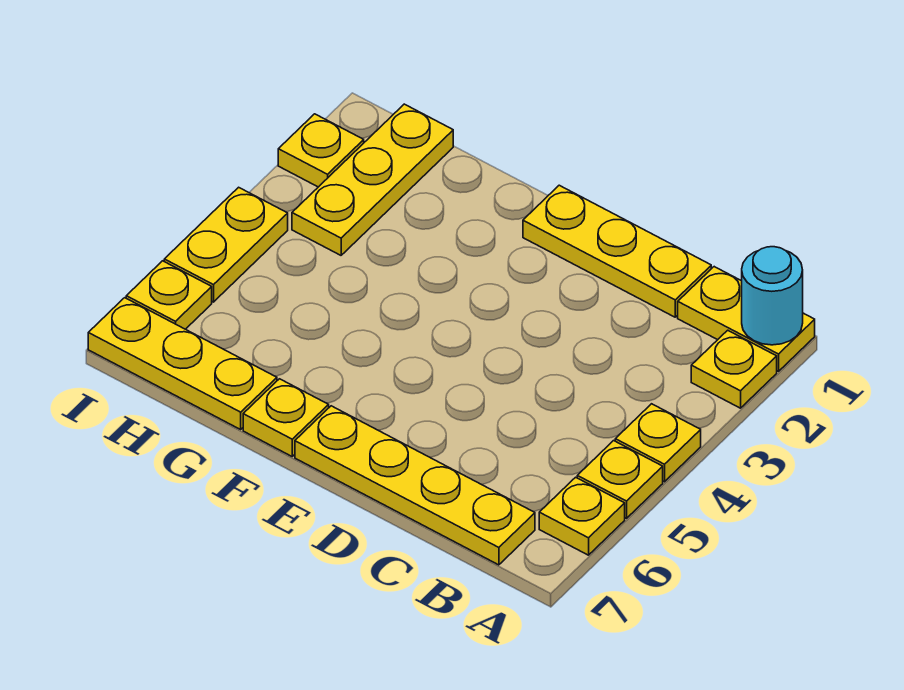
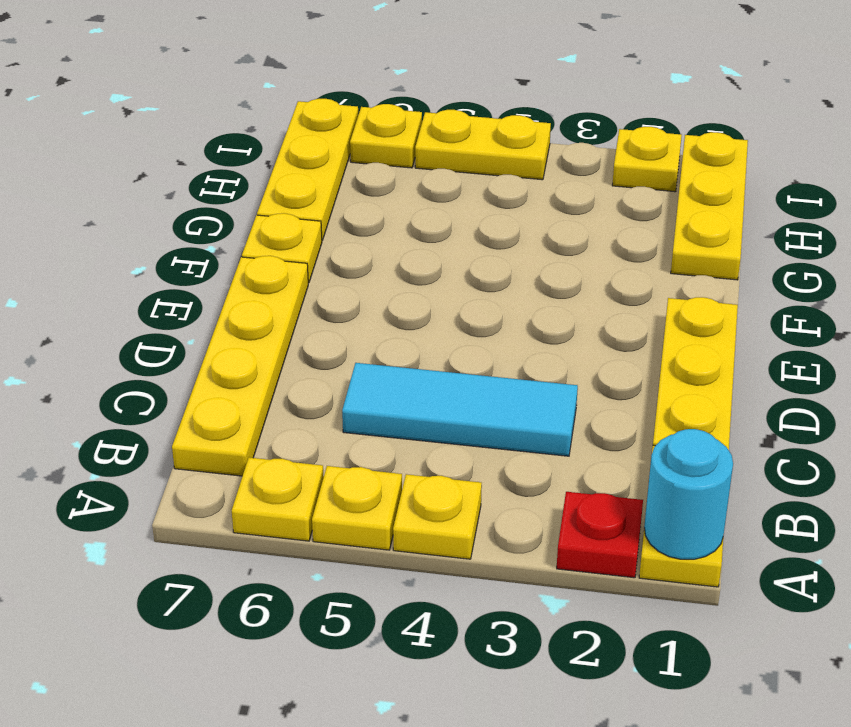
yellow 1x1 plate [691,330,777,408] -> red 1x1 plate [557,492,643,578]
none -> cyan 1x3 tile [342,363,578,456]
yellow 1x3 plate [292,104,453,255] -> yellow 1x3 plate turned to [671,132,748,280]

